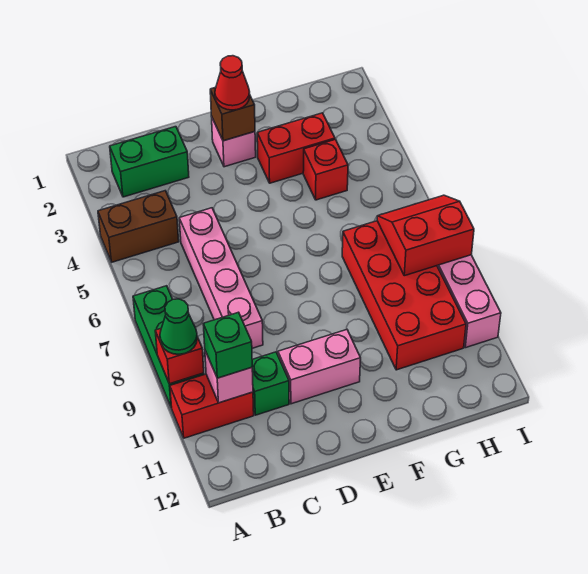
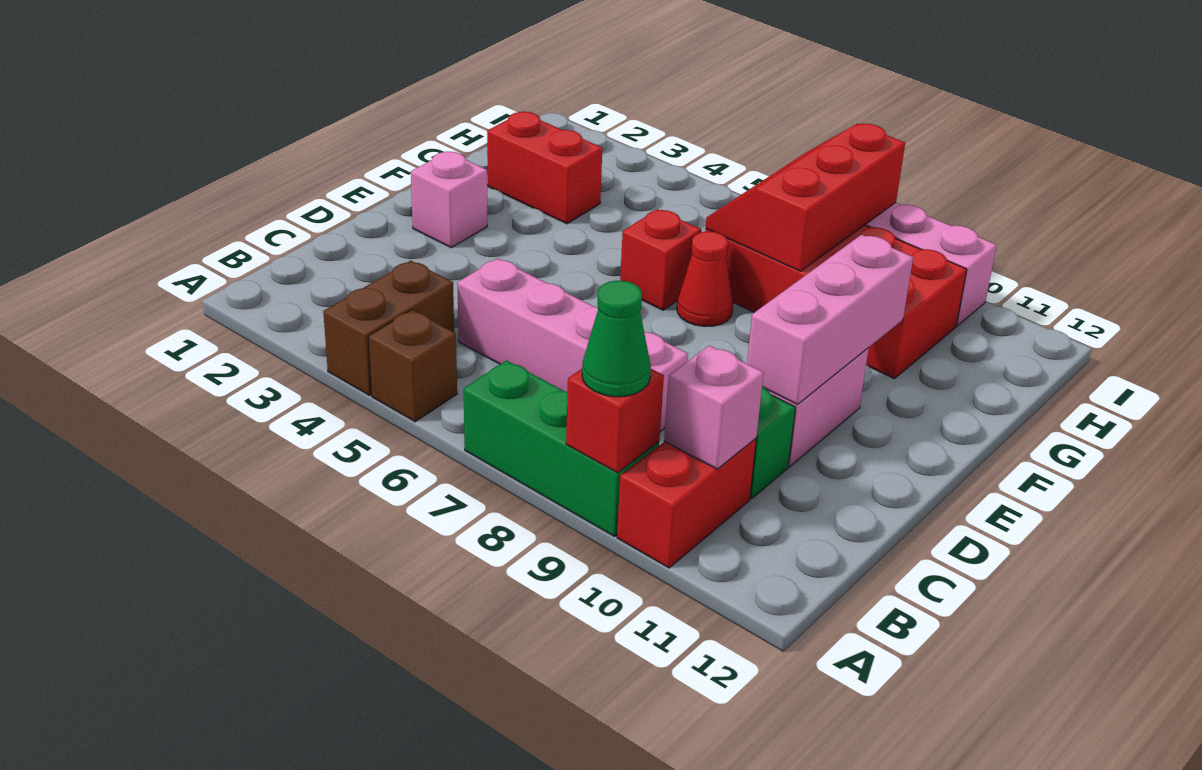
green 1x2 brick [110,127,189,197] -> none
green 1x1 brick [203,312,252,378] -> none
none -> pink 1x3 brick [747,235,913,405]
brown 1x1 brick [210,87,255,141] -> brown 1x1 brick moved to [368,310,457,422]
red 1x1 cone [215,56,250,110] -> red 1x1 cone moved to [677,231,733,327]
red 1x2 brick [257,113,335,183] -> red 1x2 brick turned to [487,112,602,224]
red 1x1 brick [303,139,348,200] -> red 1x1 brick moved to [620,209,701,310]
red 2x2 slope [377,195,474,276] -> red 2x3 slope [706,124,905,271]

